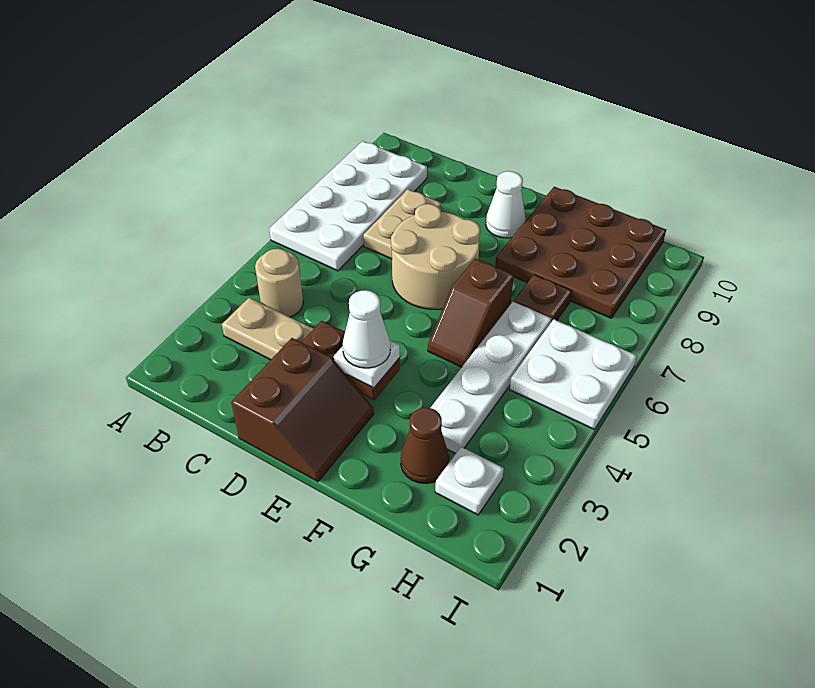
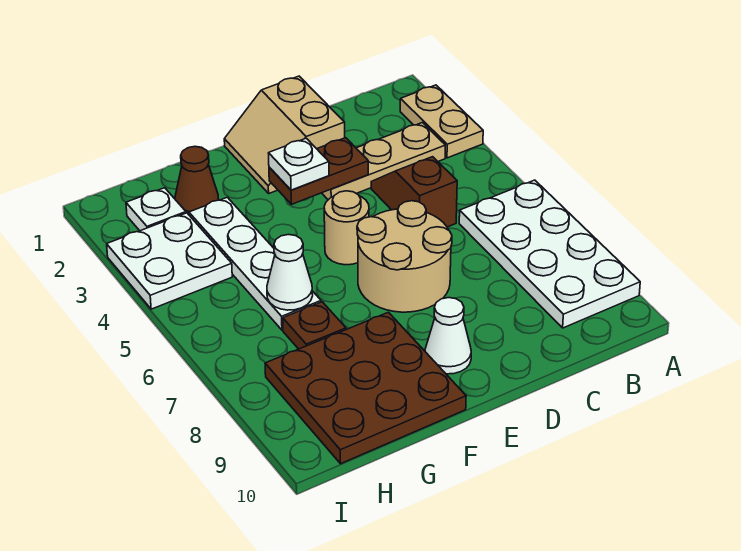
tan 1x1 round brick [255,249,303,317] -> tan 1x1 round brick moved to [324,191,369,265]
tan 1x2 plate [363,189,441,259] -> tan 1x2 plate moved to [400,85,483,158]
brown 2x2 slope [231,338,374,482] -> tan 2x2 slope [224,76,345,193]
white 1x1 cone [343,290,390,368] -> white 1x1 cone moved to [267,235,313,310]
brown 1x2 slope [428,258,514,367] -> brown 1x2 slope moved to [371,157,457,227]
white 2x2 plate [509,319,637,430] -> white 2x2 plate moved to [107,213,232,309]

